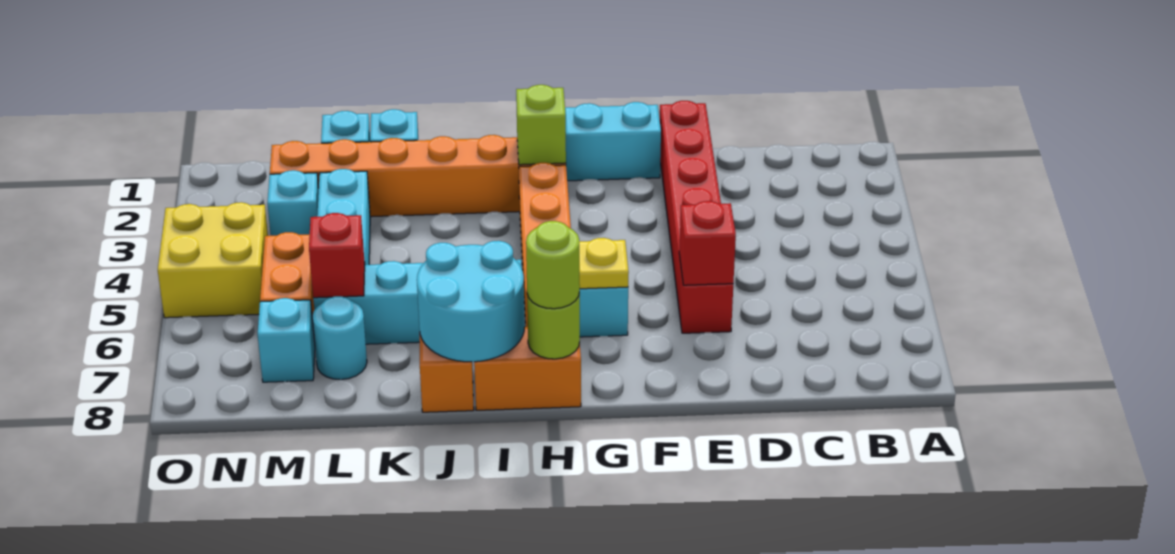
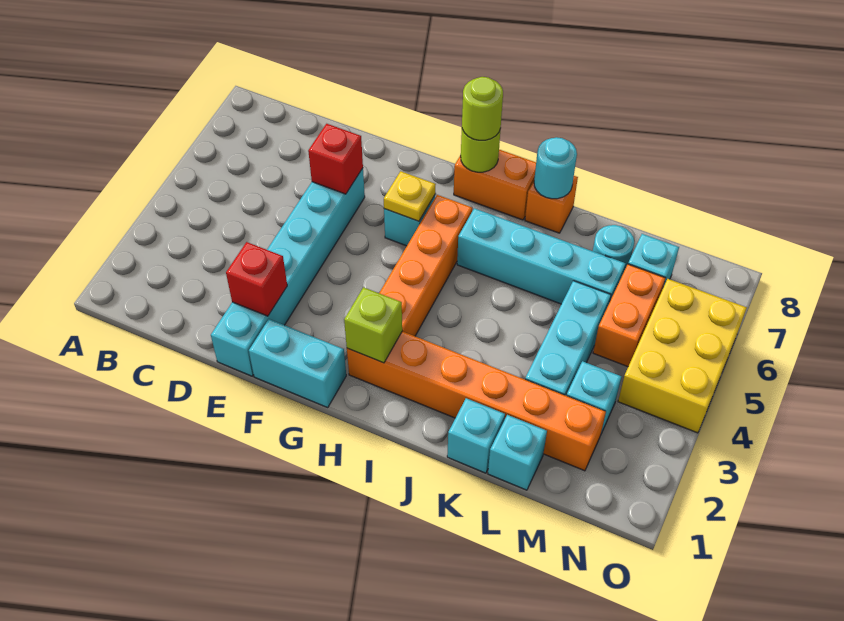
red 1x6 brick [660,101,733,333] -> cyan 1x6 brick [211,168,365,376]
cyan 2x2 round brick [417,241,525,362] -> cyan 1x1 round brick [534,137,577,199]
red 1x1 brick [309,213,365,298] -> red 1x1 brick moved to [226,242,287,316]
yellow 2x2 brick [158,202,268,318] -> yellow 2x3 brick [618,279,747,433]

